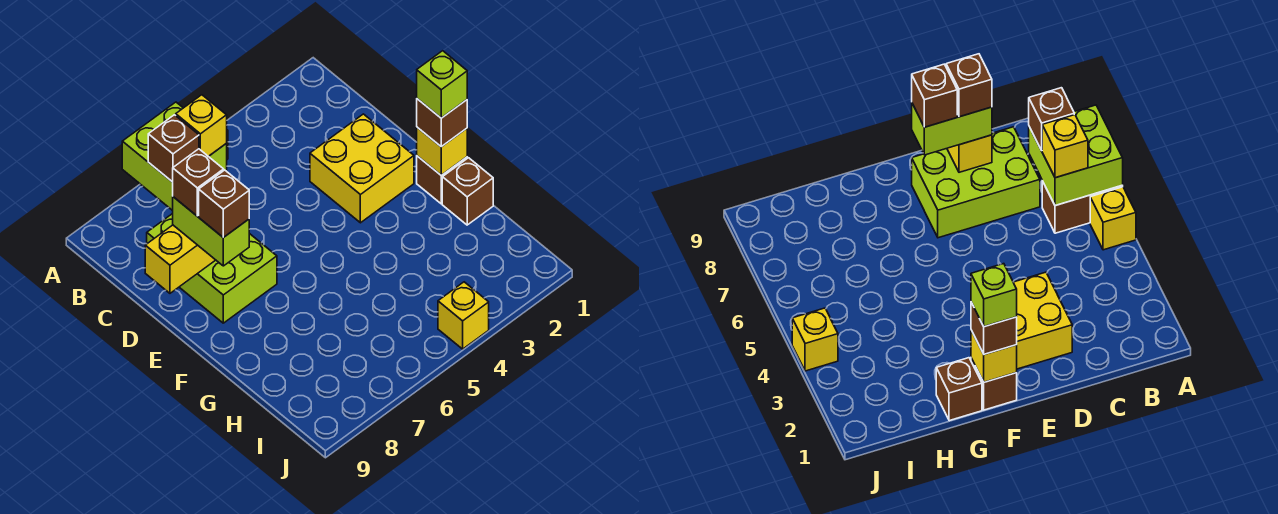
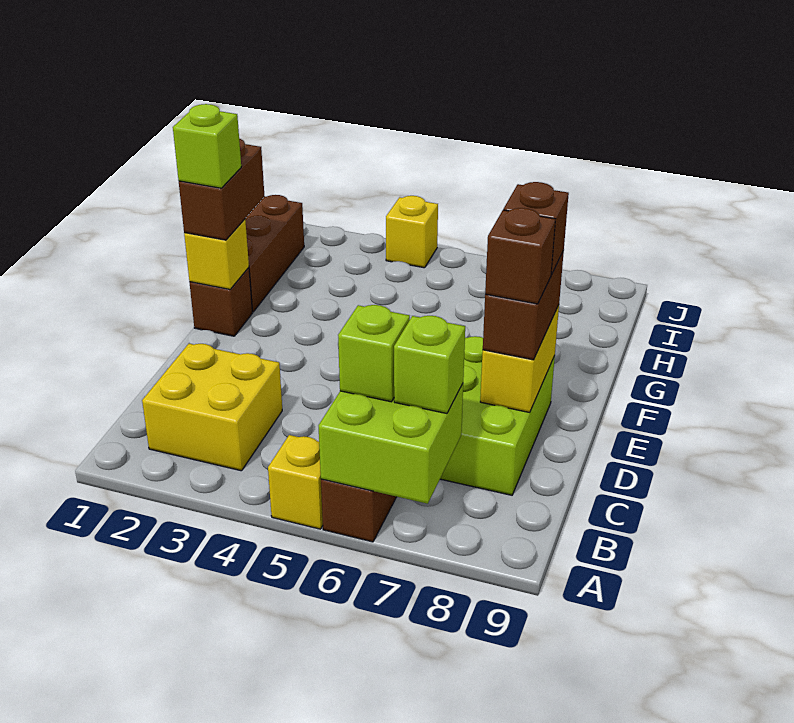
yellow 1x1 brick [176,95,227,156] -> lime 1x1 brick [338,305,410,402]
brown 1x1 brick [148,115,199,182] -> lime 1x1 brick [394,316,465,414]
yellow 2x2 brick [310,114,414,223] -> yellow 2x2 brick moved to [142,344,282,471]
yellow 1x2 brick [145,225,215,293] -> yellow 1x2 brick turned to [480,305,559,412]
lime 1x2 brick [173,197,249,266] -> brown 1x2 brick [483,251,564,360]
brown 1x1 brick [417,99,467,147] -> brown 1x2 brick [179,139,265,240]
brown 1x1 brick [442,158,493,225] -> brown 1x3 brick [245,195,304,312]

